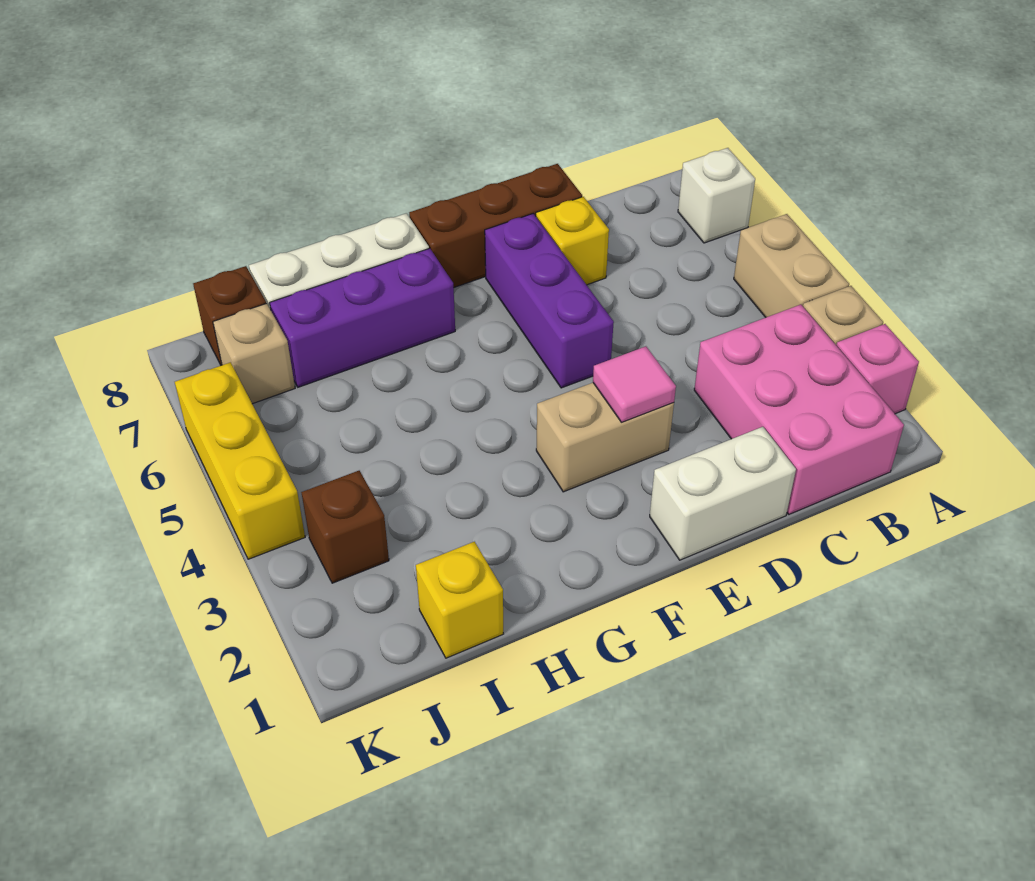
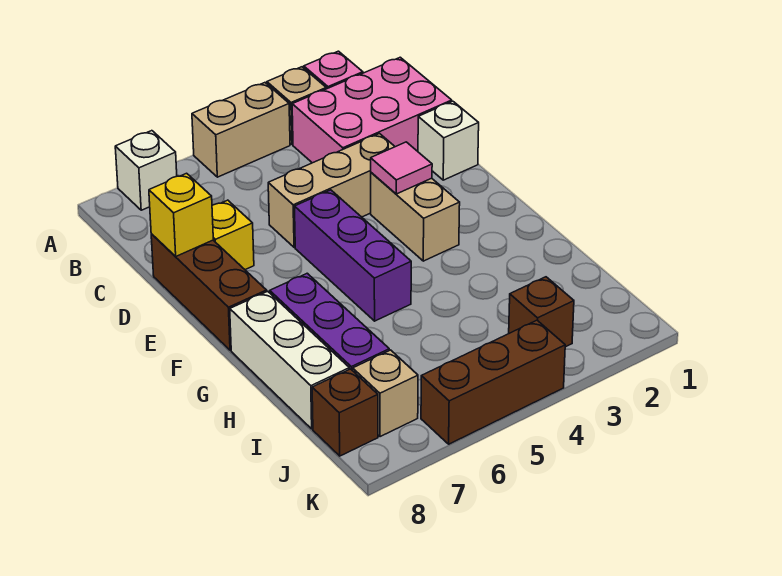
white 1x2 brick [650,427,796,560] -> white 1x1 brick [418,101,479,180]
none -> tan 1x3 brick [268,134,395,247]
purple 1x3 brick [485,214,614,388] -> purple 1x3 brick turned to [294,190,411,321]
yellow 1x1 brick [416,542,503,658] -> yellow 1x1 brick moved to [149,173,213,257]
yellow 1x3 brick [175,362,305,559] -> brown 1x3 brick [421,320,565,444]

